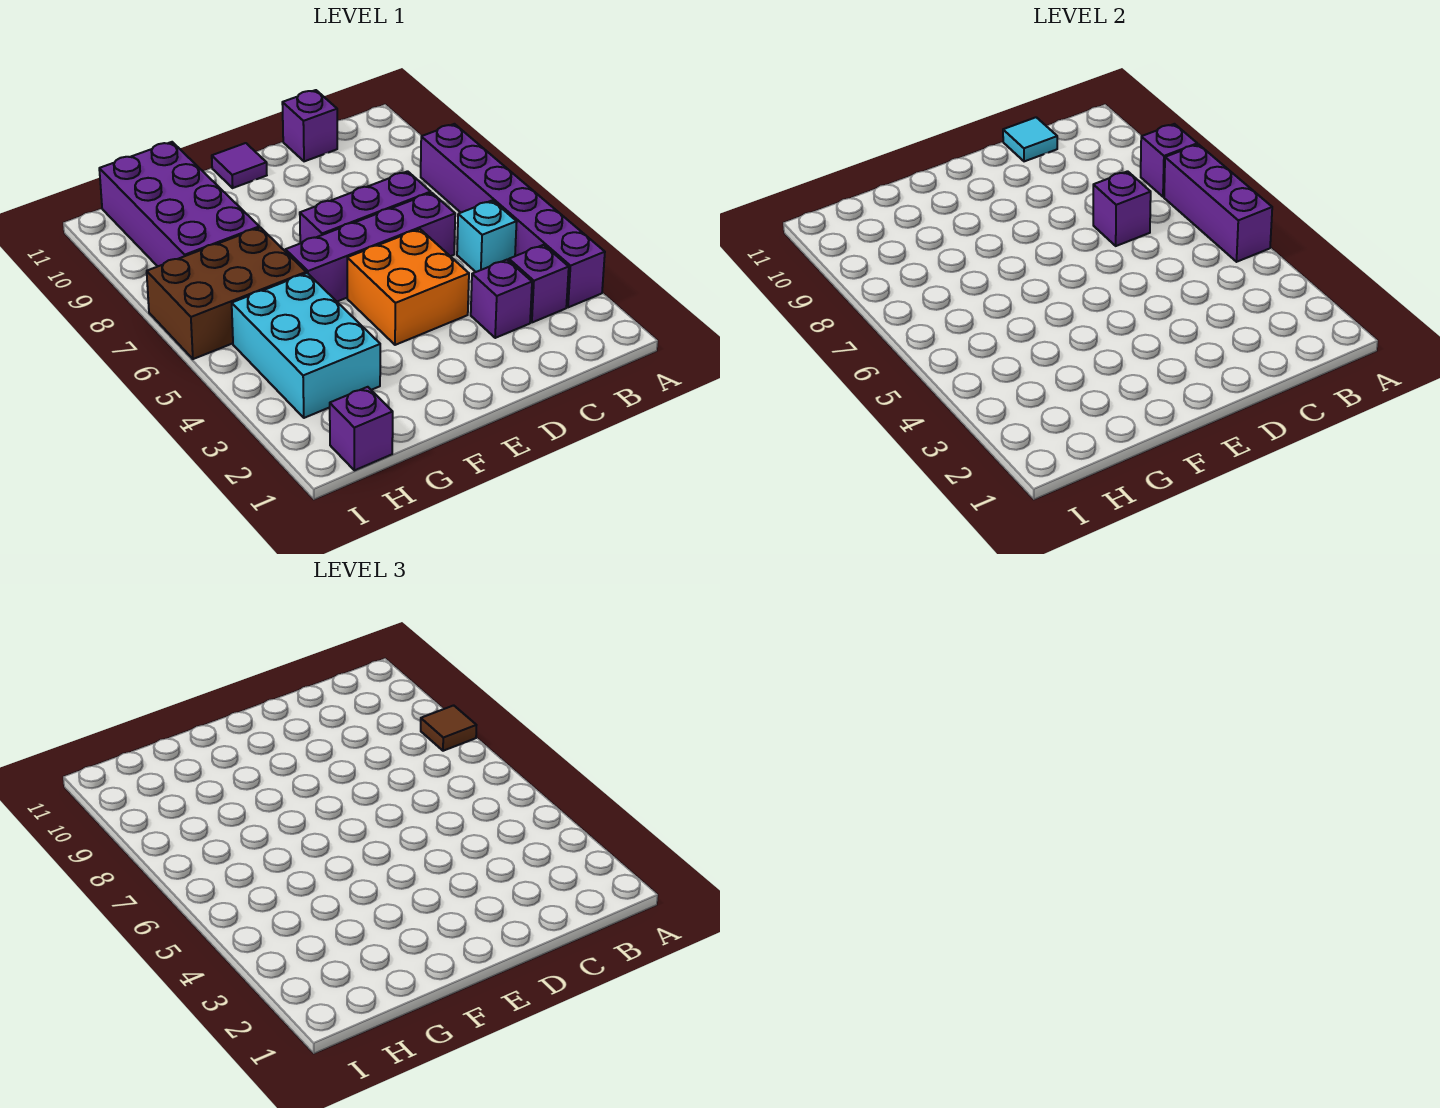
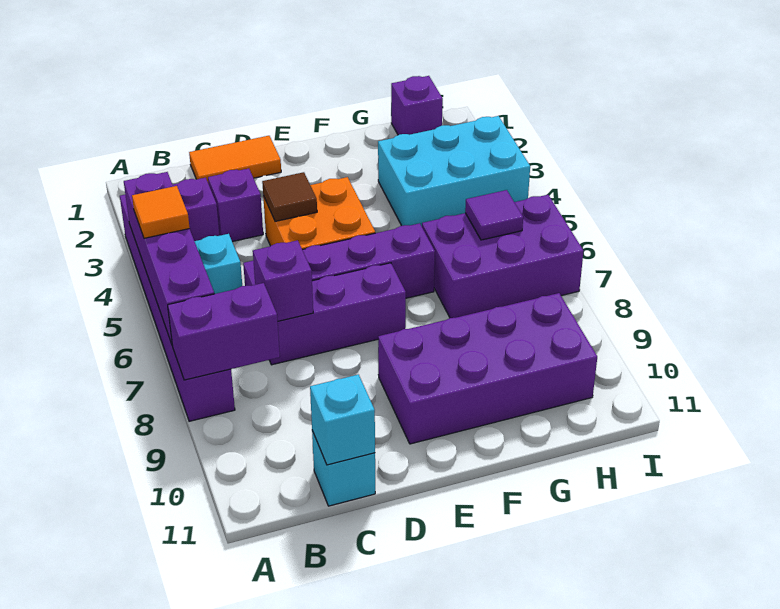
purple 1x3 brick [1164,144,1272,262] -> purple 1x4 brick [124,172,214,346]
none -> orange 1x1 tile [132,186,190,238]
purple 1x1 brick [1141,124,1197,197] -> purple 1x2 brick [168,283,280,380]
brown 1x1 tile [421,705,476,751] -> brown 1x1 tile moved to [262,172,317,221]
none -> orange 1x2 tile [189,136,281,182]
purple 1x1 brick [282,90,337,161] -> cyan 1x1 brick [312,431,375,506]
cyan 1x1 tile [1003,117,1057,161] -> cyan 1x1 brick [310,375,375,465]
purple 1x1 tile [212,143,267,188] -> purple 1x1 tile moved to [465,190,523,240]
cyan 2x3 brick [232,273,380,418] -> cyan 2x3 brick turned to [378,116,530,226]
brown 2x3 brick [147,228,306,359] -> purple 2x3 brick [422,195,584,318]
purple 2x4 brick [99,142,260,266] -> purple 2x4 brick turned to [378,293,597,444]

